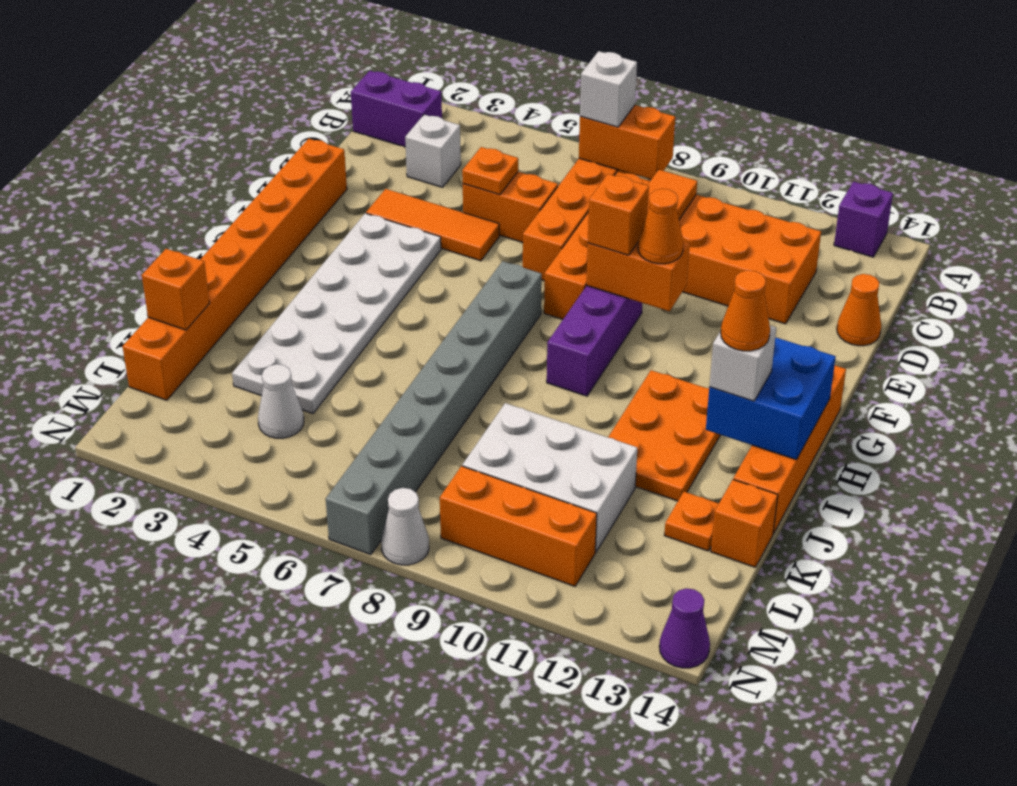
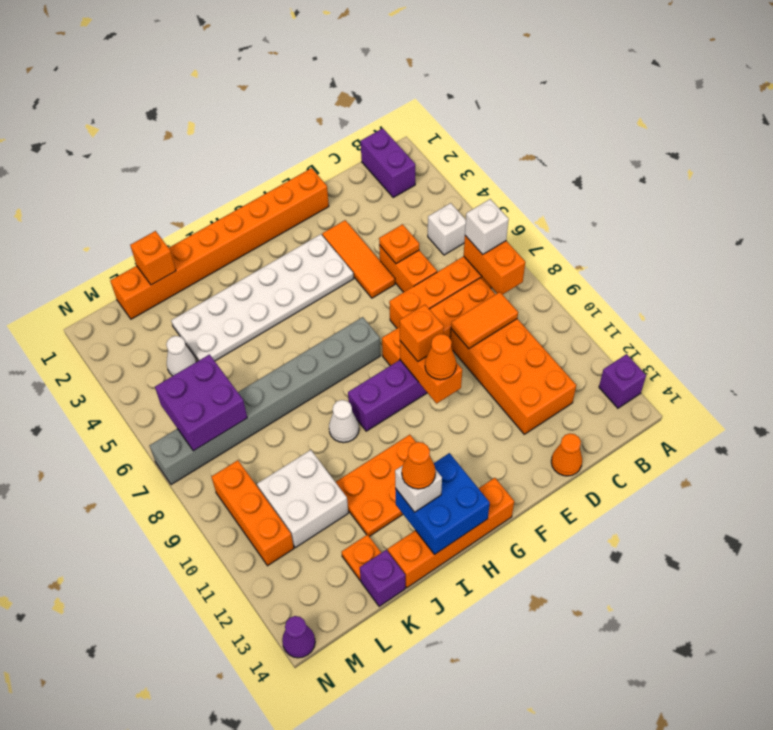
white 1x1 brick [405,115,461,187] -> white 1x1 brick moved to [428,203,466,255]
white 2x3 brick [462,403,637,552] -> white 2x2 brick [257,450,348,548]
orange 1x1 brick [711,480,778,567] -> purple 1x1 brick [360,550,405,607]
none -> purple 2x2 brick [155,355,247,451]
white 1x1 cone [381,488,429,565] -> white 1x1 cone moved to [329,400,359,443]

